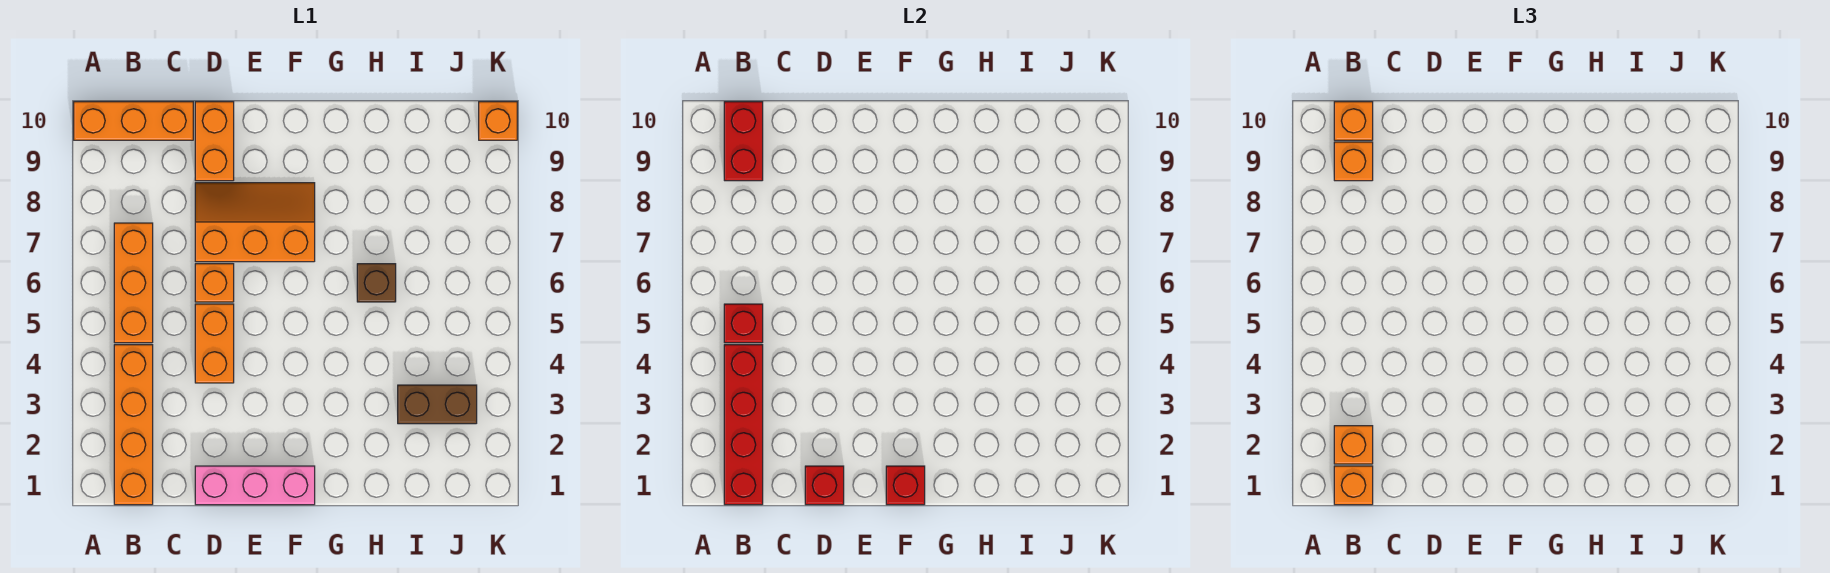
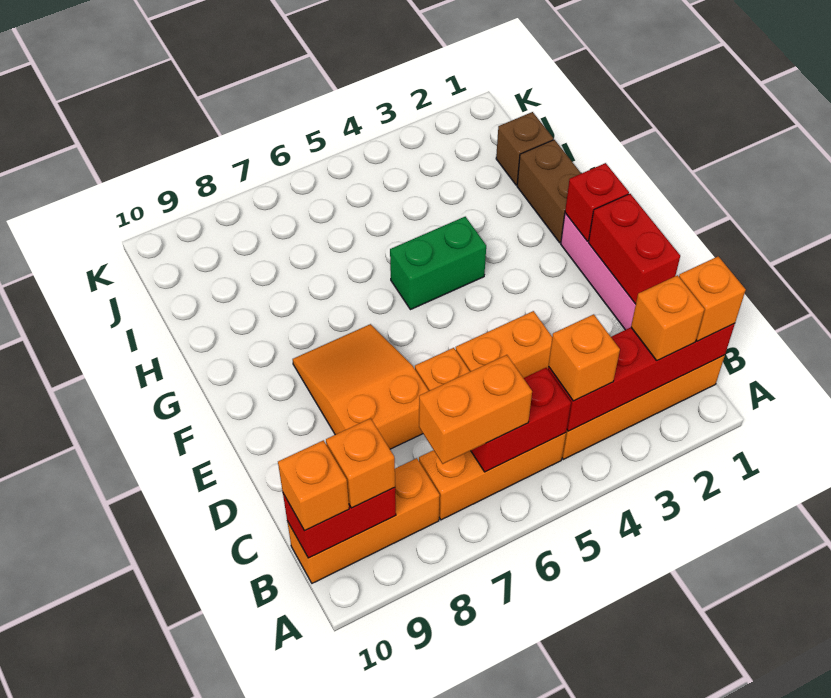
orange 1x3 brick [74,102,193,140] -> orange 1x3 brick turned to [287,458,440,583]
red 1x1 brick [724,304,763,343] -> red 1x2 brick [471,368,571,472]
red 1x1 brick [805,466,844,505] -> red 1x2 brick [589,194,680,304]
orange 2x3 slope [195,183,315,262] -> orange 2x3 slope turned to [293,324,429,449]
orange 1x2 brick [195,102,234,181] -> orange 1x2 brick moved to [419,355,532,464]
none -> green 1x2 brick [390,217,486,310]
brown 1x1 brick [357,264,396,302] -> brown 1x1 brick moved to [496,112,553,185]
brown 1x2 brick [398,385,477,424] -> brown 1x2 brick moved to [517,140,581,243]
orange 1x1 brick [479,102,517,140] -> orange 1x1 brick moved to [548,314,620,401]

